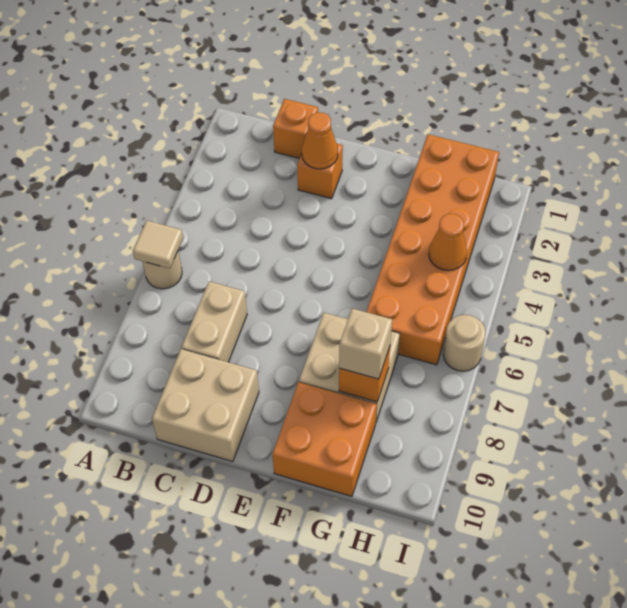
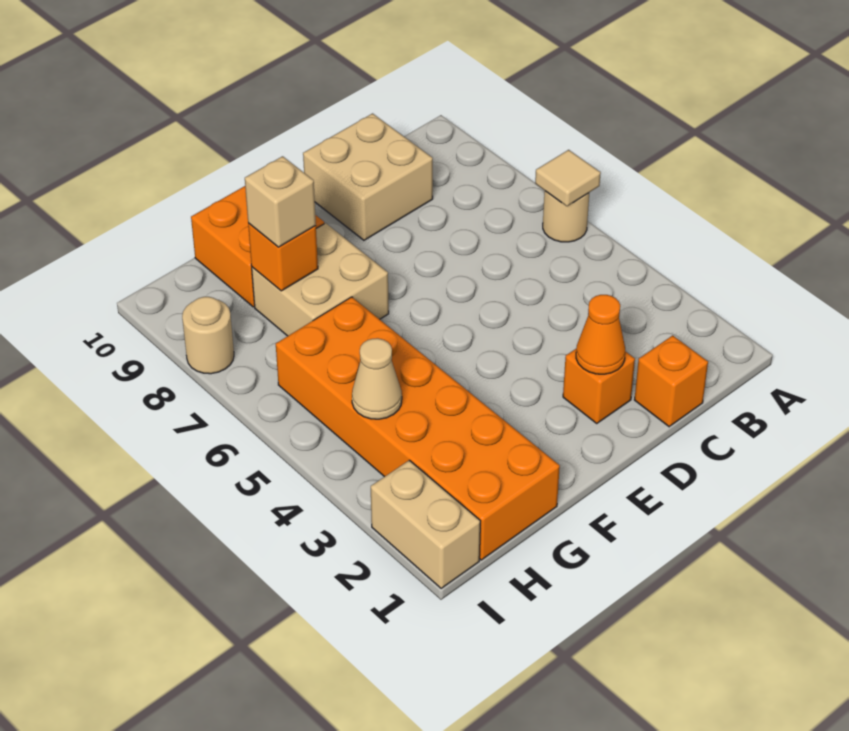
tan 1x2 brick [182,281,247,362] -> tan 1x2 brick moved to [371,460,480,589]
orange 1x1 cone [429,214,467,271] -> tan 1x1 cone [352,338,402,419]
tan 1x1 round brick [443,315,486,371] -> tan 1x1 round brick moved to [182,297,234,374]

